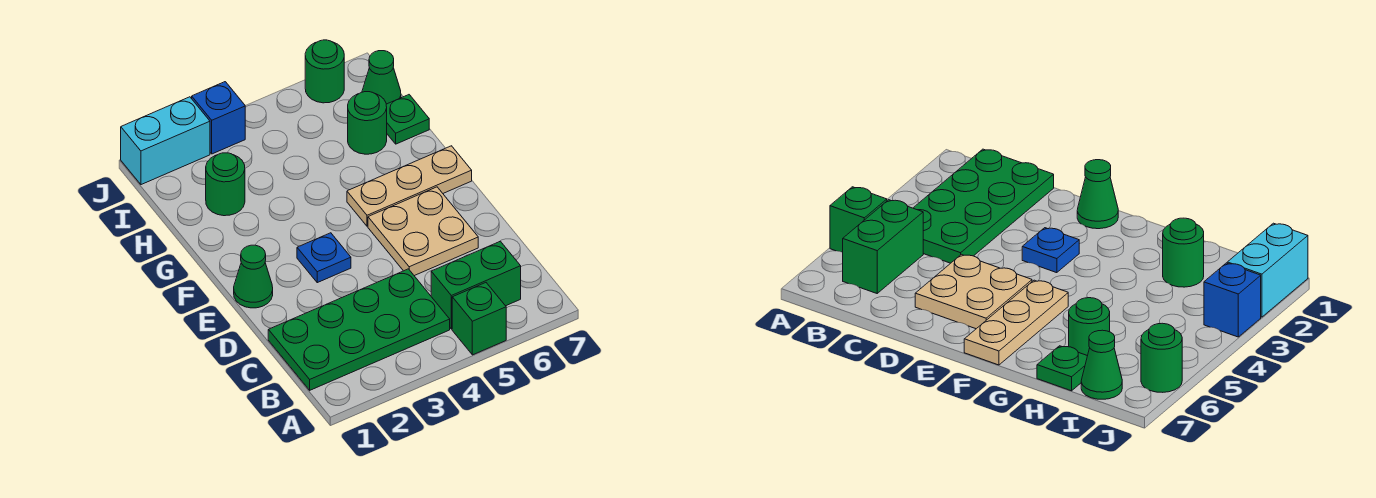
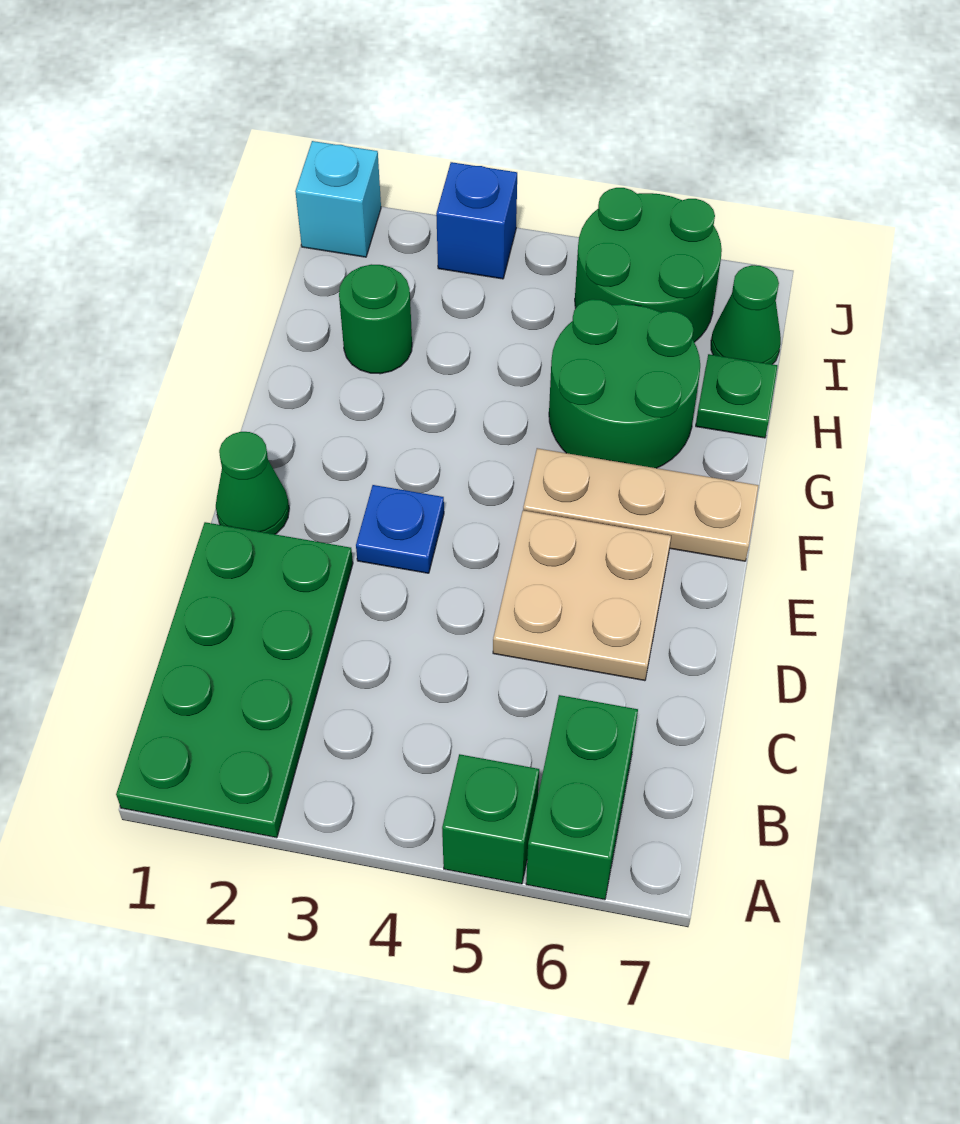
green 2x4 plate [268,269,450,390] -> green 2x4 plate turned to [116,522,353,838]
green 1x2 brick [431,241,521,329] -> green 1x2 brick turned to [526,695,638,900]
green 1x1 round brick [348,92,387,154] -> green 2x2 round brick [549,299,700,468]
cyan 1x2 brick [121,97,210,185] -> cyan 1x1 brick [295,141,381,257]
green 1x1 round brick [305,40,344,103] -> green 2x2 round brick [575,188,722,342]

